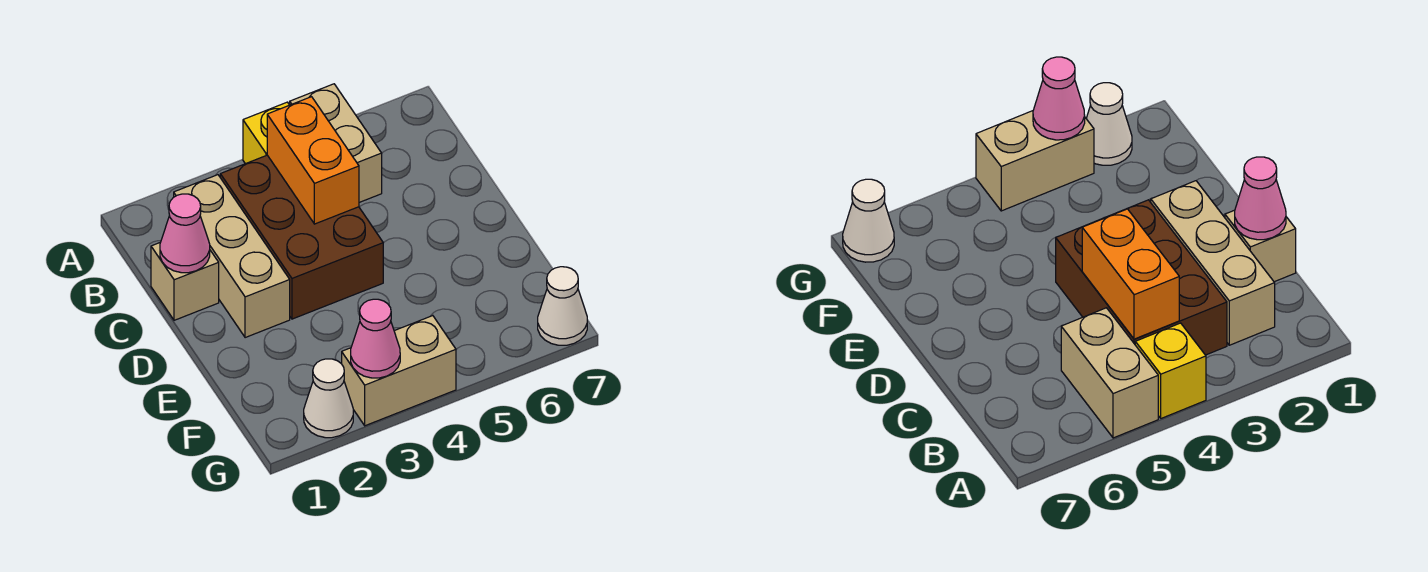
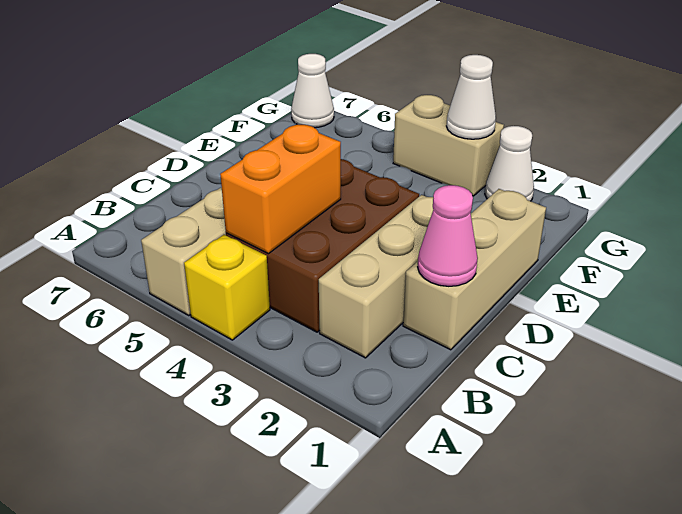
tan 1x1 brick [151,243,219,320] -> tan 1x3 brick [403,189,546,350]
pink 1x1 cone [351,299,400,378] -> white 1x1 cone [446,55,496,139]

